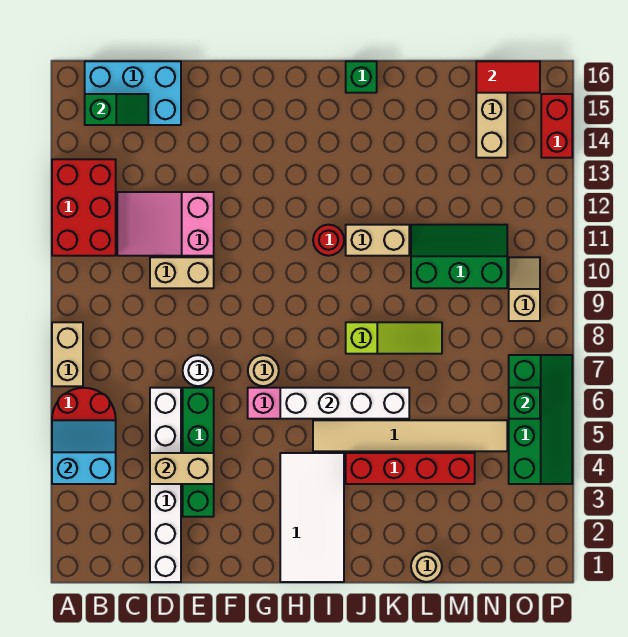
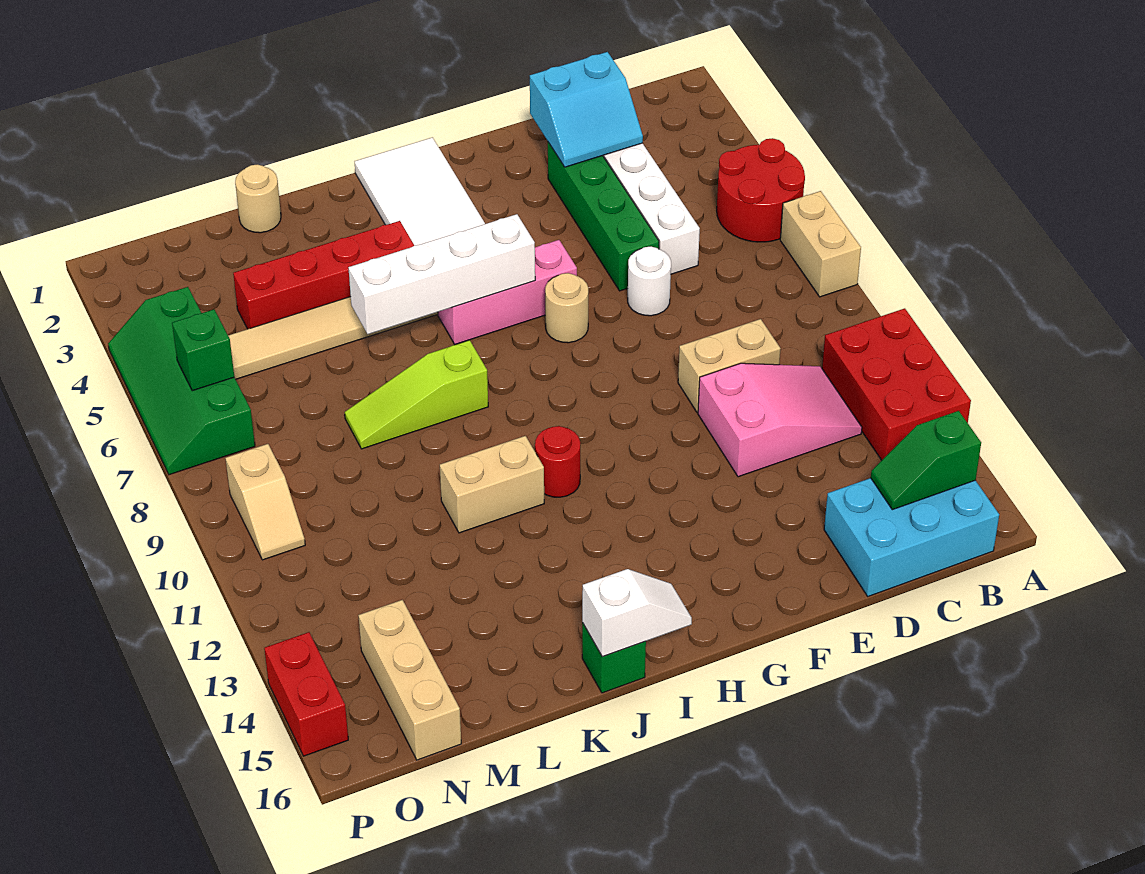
cyan 2x2 slope [52,420,116,484] -> cyan 2x2 slope moved to [530,52,643,167]
tan 1x2 brick [150,453,214,484] -> none
none -> white 1x2 slope [582,569,692,657]
green 2x3 slope [411,225,507,288] -> none
red 1x2 tile [476,61,540,93] -> none

